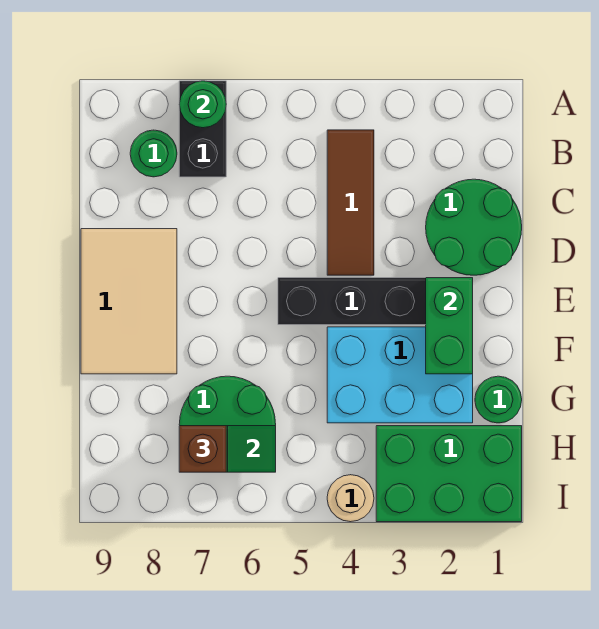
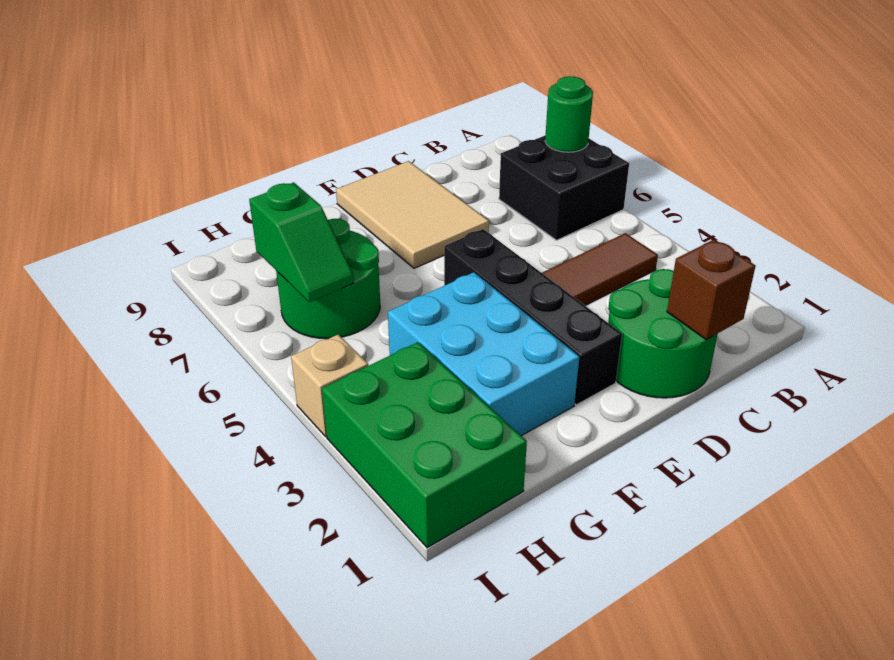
black 1x2 brick [179,81,226,177] -> black 2x2 brick [499,136,629,240]
green 1x1 round brick [130,130,177,177] -> none
tan 2x3 tile [81,229,177,374] -> tan 2x3 tile turned to [336,161,489,268]
green 1x2 brick [426,278,473,374] -> none
green 1x1 round brick [475,376,522,423] -> none
brown 1x1 brick [179,426,226,472] -> brown 1x1 brick moved to [667,239,755,340]
tan 1x1 round brick [327,475,374,522] -> tan 1x1 brick [291,335,368,437]

